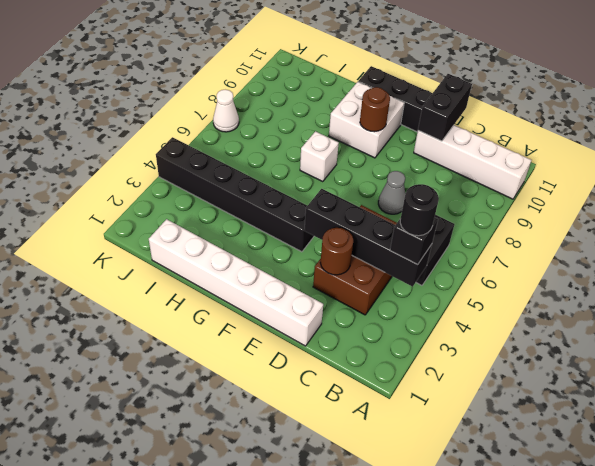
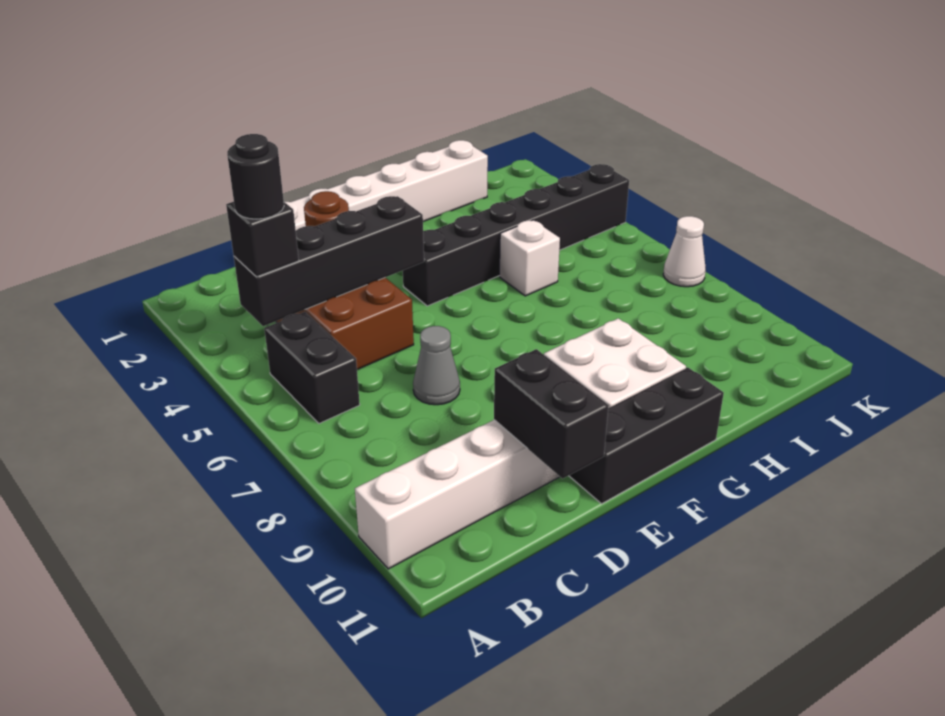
brown 1x1 round brick [360,87,390,132] -> none
white 1x1 brick [300,131,339,182] -> white 1x1 brick moved to [500,220,560,296]

